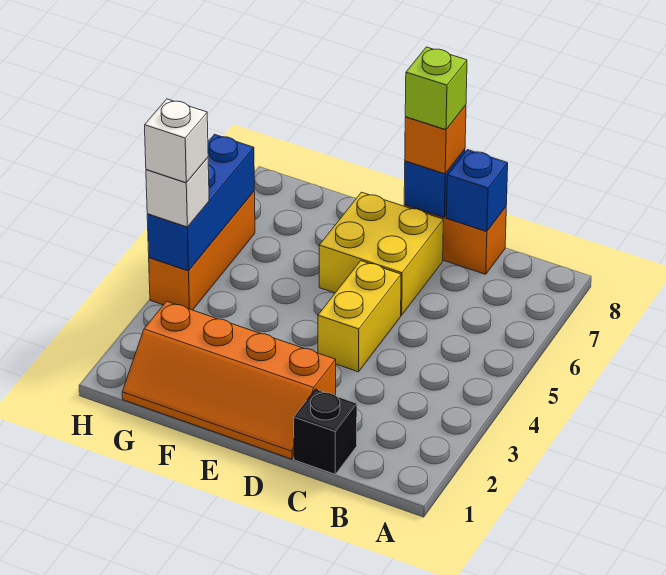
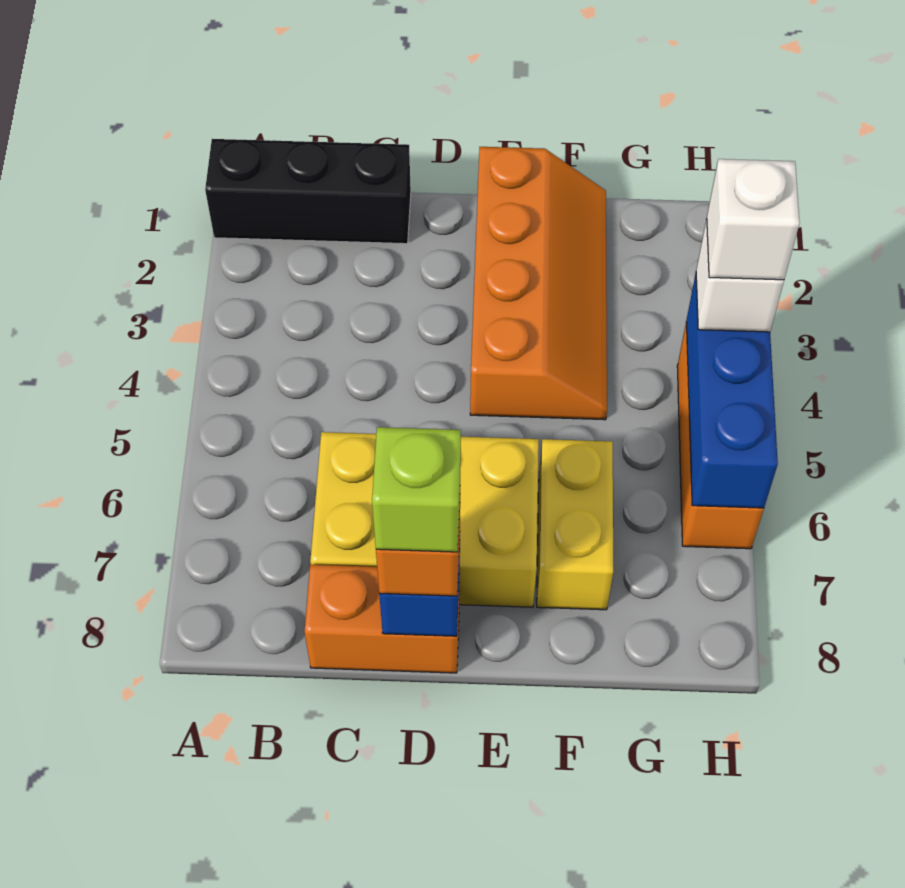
black 1x1 brick [294,389,357,474] -> black 1x3 brick [205,139,411,244]
blue 1x1 brick [446,150,508,232] -> none
orange 2x4 slope [122,301,336,459] -> orange 2x4 slope turned to [470,147,607,420]
yellow 1x2 brick [318,261,401,372] -> yellow 1x2 brick moved to [537,439,613,610]
yellow 2x2 brick [319,192,443,315] -> yellow 2x3 brick [310,432,539,607]

